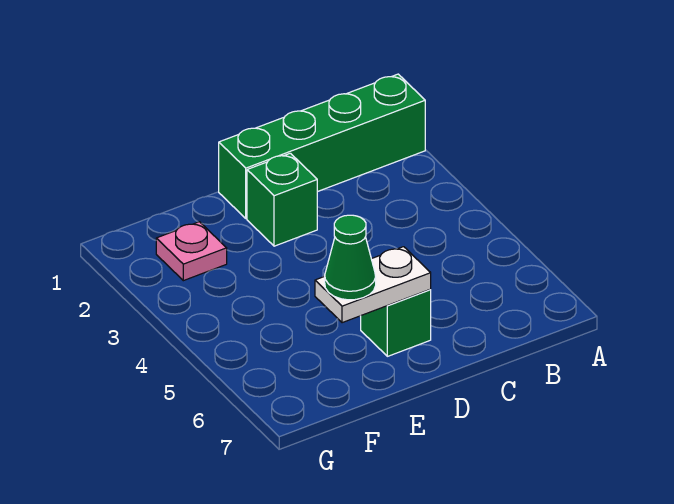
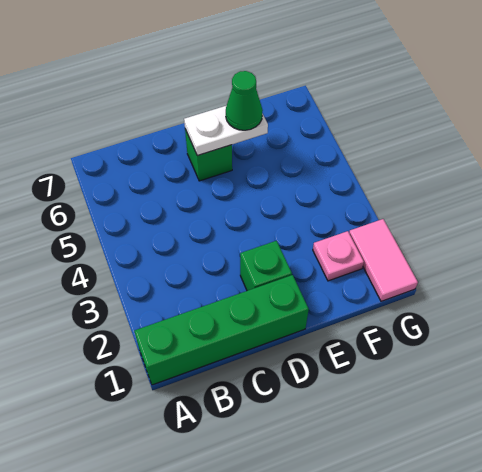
none -> pink 1x2 tile [349,219,418,301]

